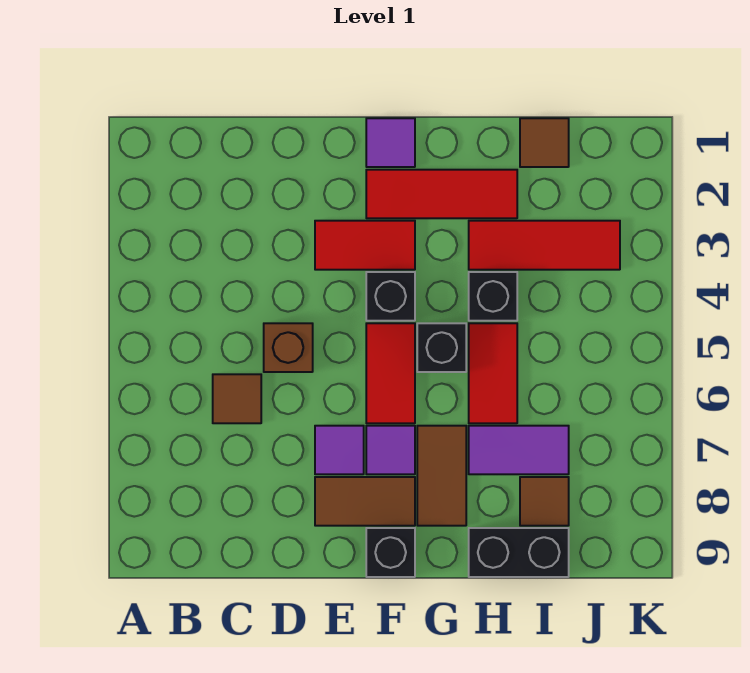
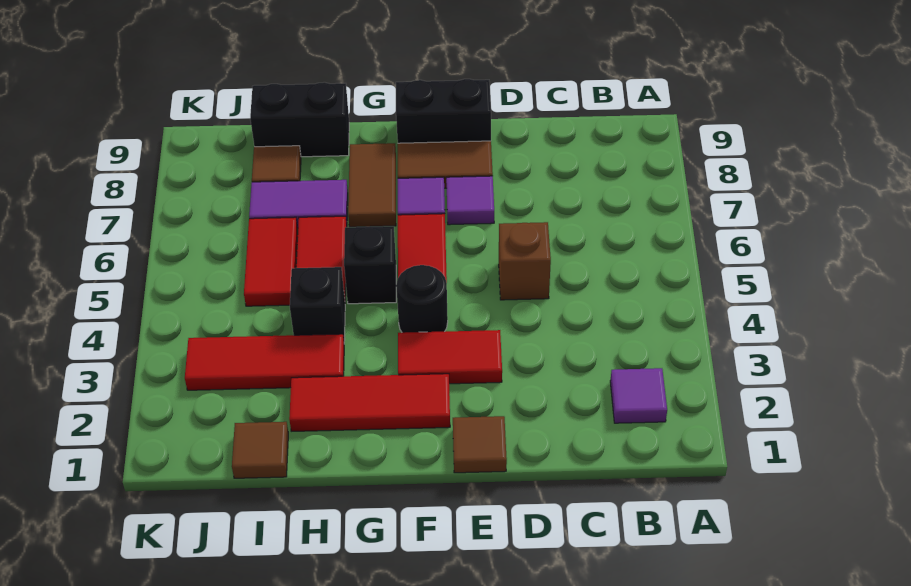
brown 1x1 tile [213,374,261,423] -> brown 1x1 tile moved to [453,416,507,473]
purple 1x1 tile [366,118,415,167] -> purple 1x1 tile moved to [610,368,667,423]
black 1x1 brick [366,272,415,321] -> black 1x1 round brick [396,265,448,333]
black 1x1 brick [366,528,415,577] -> black 1x2 brick [396,79,491,143]
none -> red 1x2 tile [244,217,298,306]

